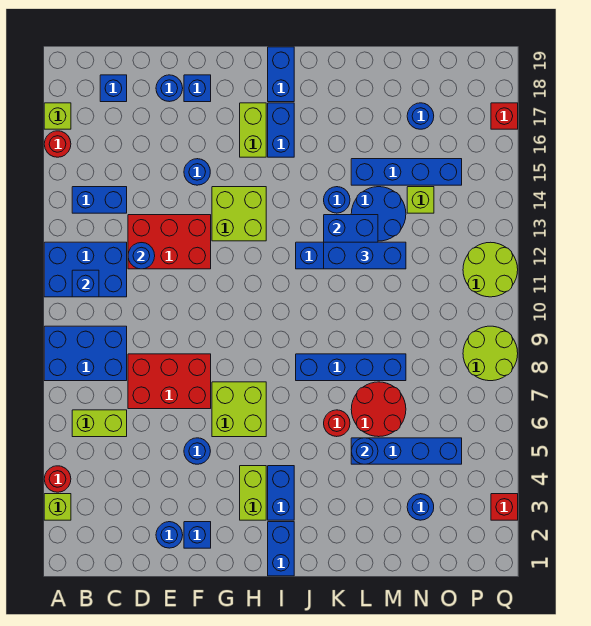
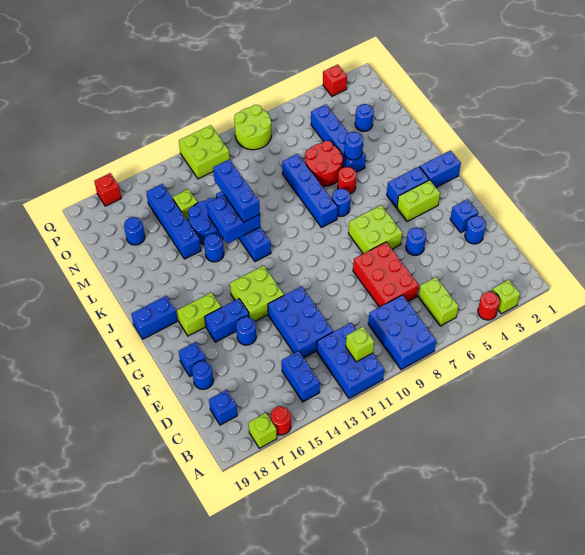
blue 1x1 brick [72,270,99,297] -> lime 1x1 brick [346,327,374,362]
red 2x3 brick [128,215,211,269] -> blue 2x3 brick [268,286,333,358]
blue 1x1 round brick [128,243,155,269] -> blue 1x1 round brick moved to [332,189,350,216]
blue 1x2 brick [268,103,294,157] -> blue 1x2 brick moved to [205,299,249,342]
lime 2x2 round brick [463,242,518,297] -> lime 2x2 brick [179,125,230,179]

